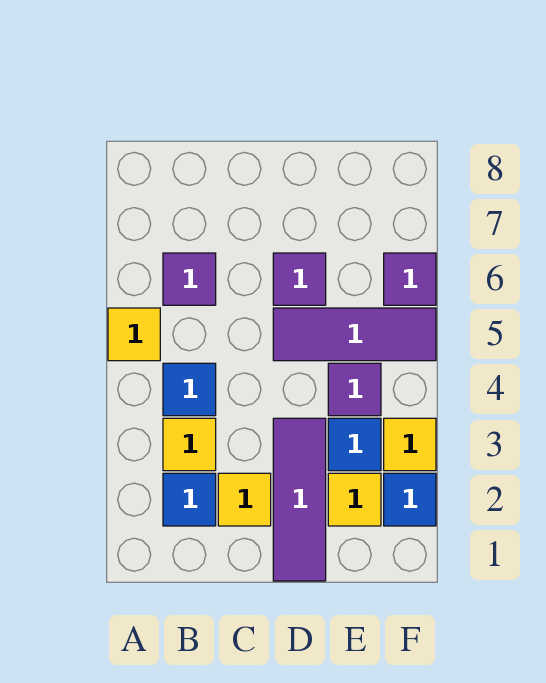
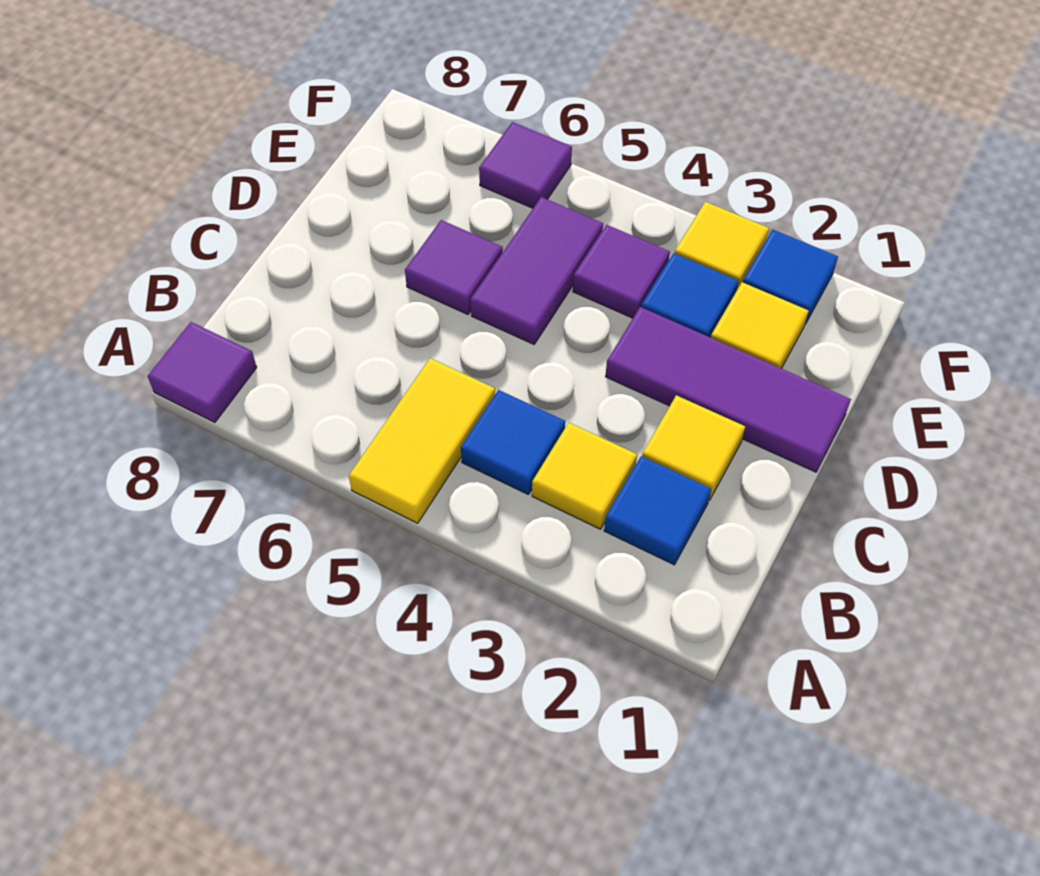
yellow 1x1 tile [108,308,160,361] -> yellow 1x2 tile [349,358,495,523]
purple 1x1 tile [163,253,216,305] -> purple 1x1 tile moved to [148,322,257,422]
purple 1x3 tile [273,308,436,361] -> purple 1x2 tile [470,197,603,344]

